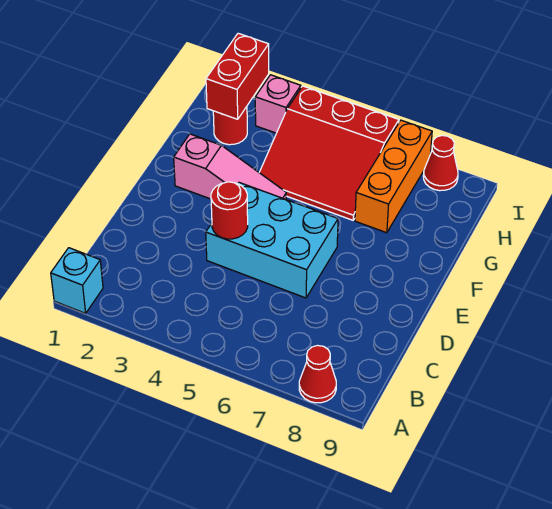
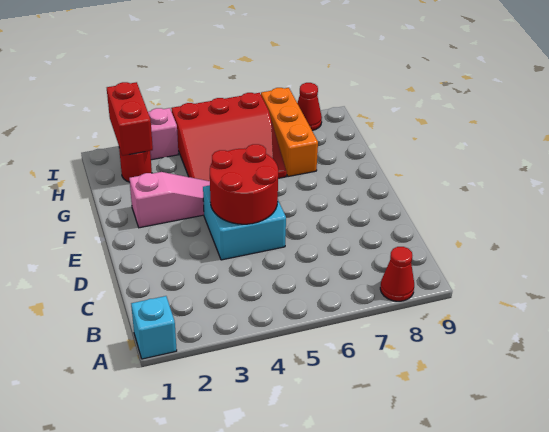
cyan 2x3 brick [206,183,338,298] -> cyan 2x2 brick [203,185,286,260]
red 1x1 round brick [211,182,248,239] -> red 2x2 round brick [210,144,278,224]

